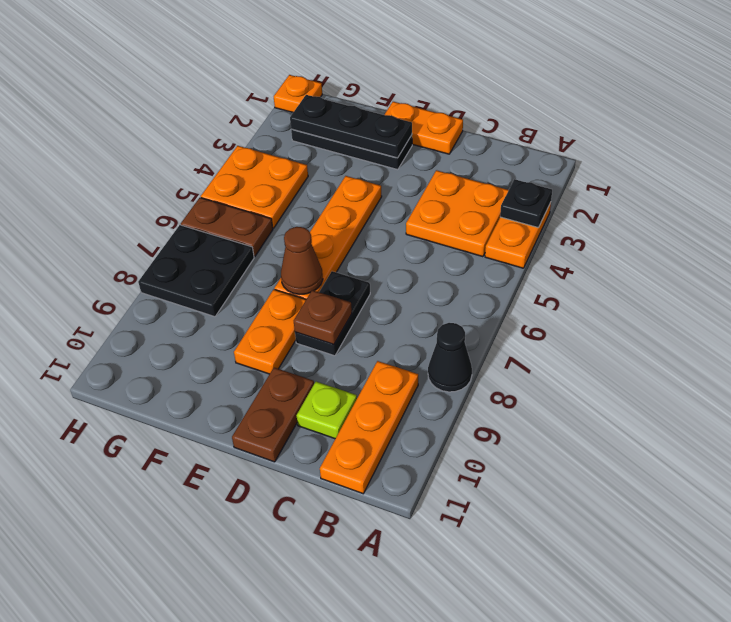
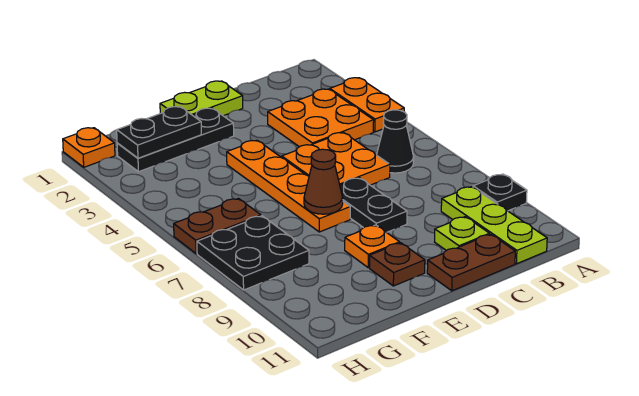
black 1x1 plate [500,179,552,228] -> black 1x1 plate moved to [473,174,527,211]
black 1x1 cone [428,323,472,392] -> black 1x1 cone moved to [377,110,414,173]
orange 1x3 plate [320,361,418,494] -> lime 1x3 plate [441,187,547,264]
orange 1x2 plate [384,102,463,154] -> lime 1x2 plate [160,81,243,116]
brown 1x1 plate [294,290,352,345] -> brown 1x1 plate moved to [370,243,425,286]
brown 1x2 plate [232,368,314,462] -> brown 1x2 plate turned to [427,234,515,291]
black 1x3 plate [290,95,412,158] -> black 1x2 plate [117,107,201,158]
orange 1x2 plate [234,289,306,374] -> orange 1x1 plate [345,225,400,268]
orange 2x2 plate [201,146,308,228] -> orange 2x2 plate moved to [282,133,390,185]

